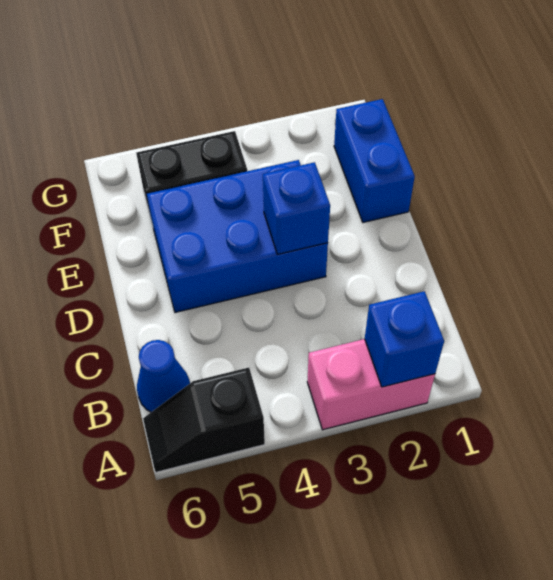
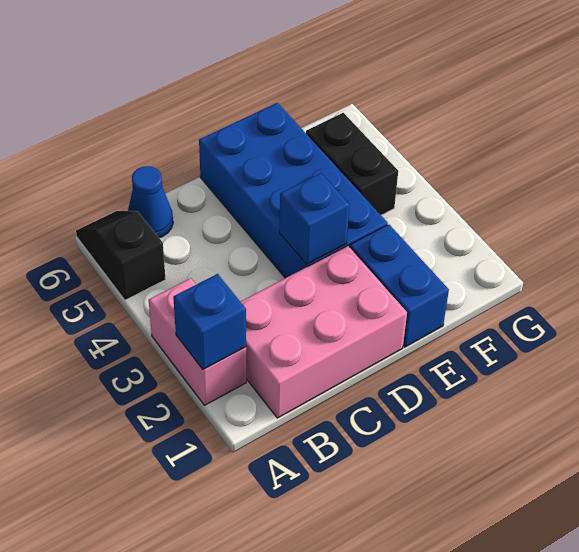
none -> pink 2x3 brick [241,246,407,418]
blue 2x3 brick [147,160,328,313] -> blue 2x4 brick [199,103,388,278]
blue 1x2 brick [334,99,415,222] -> blue 1x2 brick turned to [350,225,449,347]

